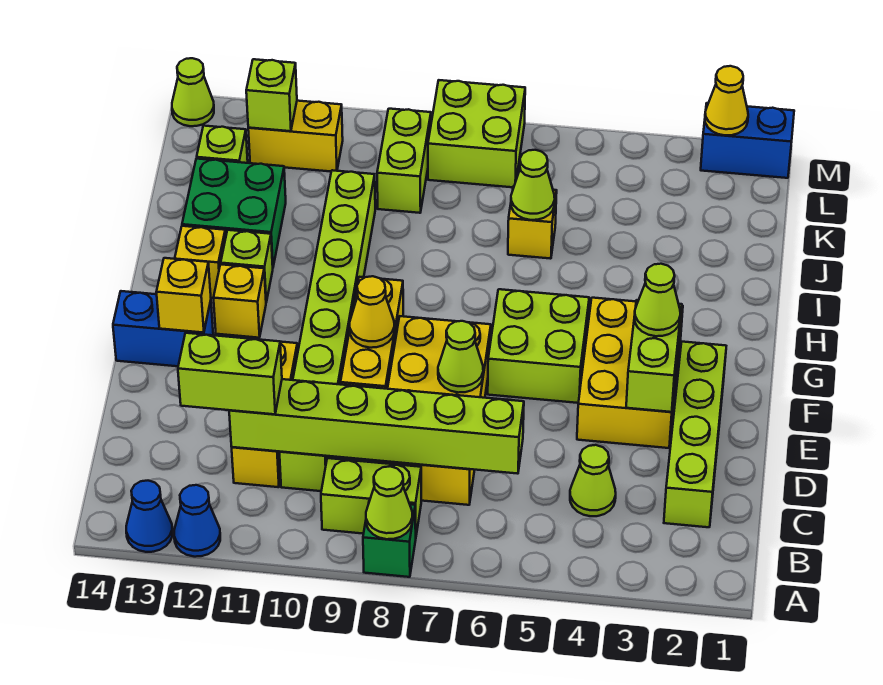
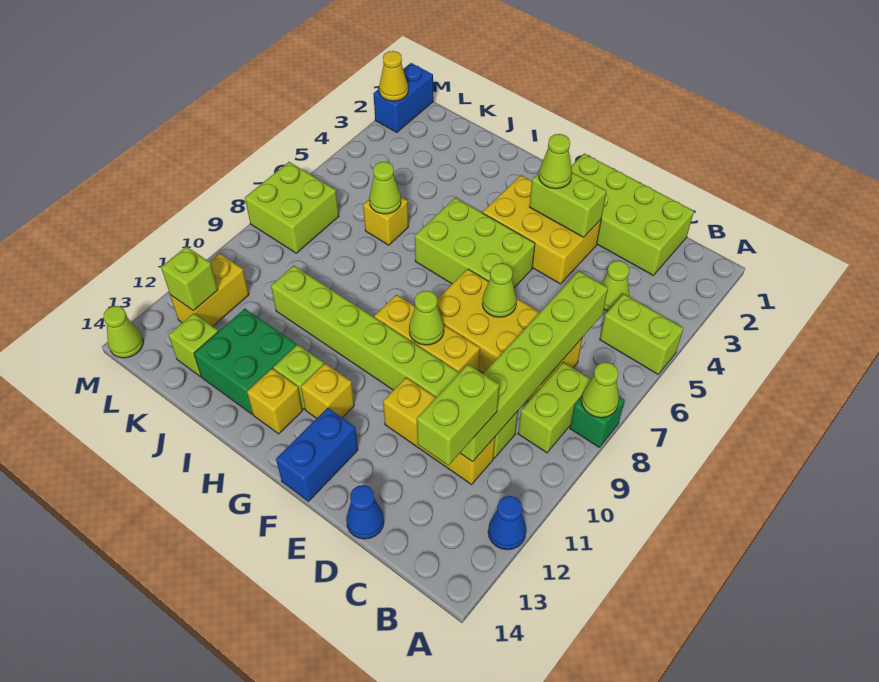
blue 1x1 cone [126,481,172,552] -> blue 1x1 cone moved to [346,485,384,539]
lime 1x4 brick [664,342,726,527] -> lime 2x4 brick [571,154,694,275]
lime 2x2 brick [488,289,589,403] -> lime 2x3 brick [415,198,535,288]
yellow 1x1 cone [350,276,394,348] -> lime 1x1 cone [409,291,444,345]
yellow 1x1 brick [156,258,211,333] -> none
lime 1x2 brick [377,109,431,213] -> lime 1x2 brick moved to [600,294,683,374]

